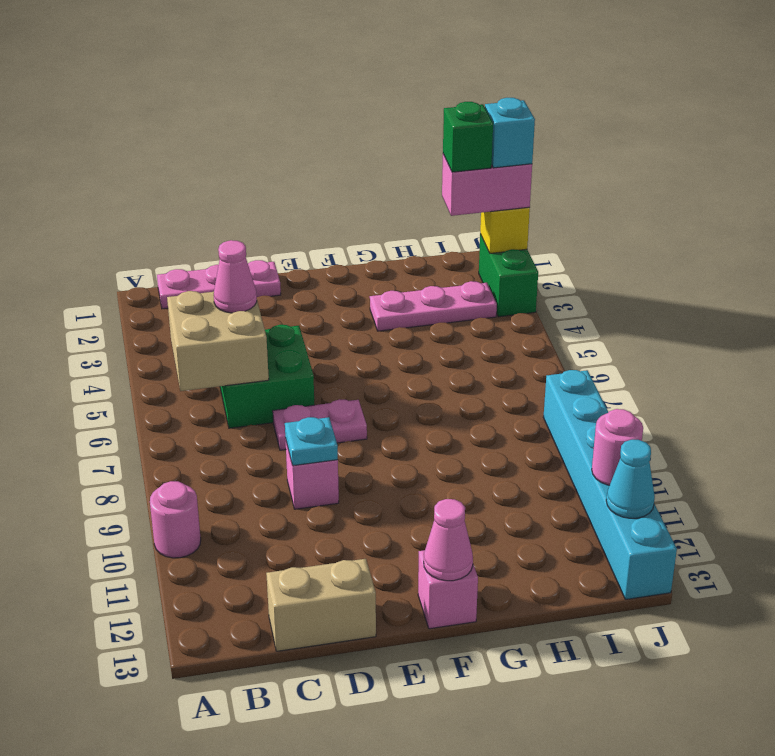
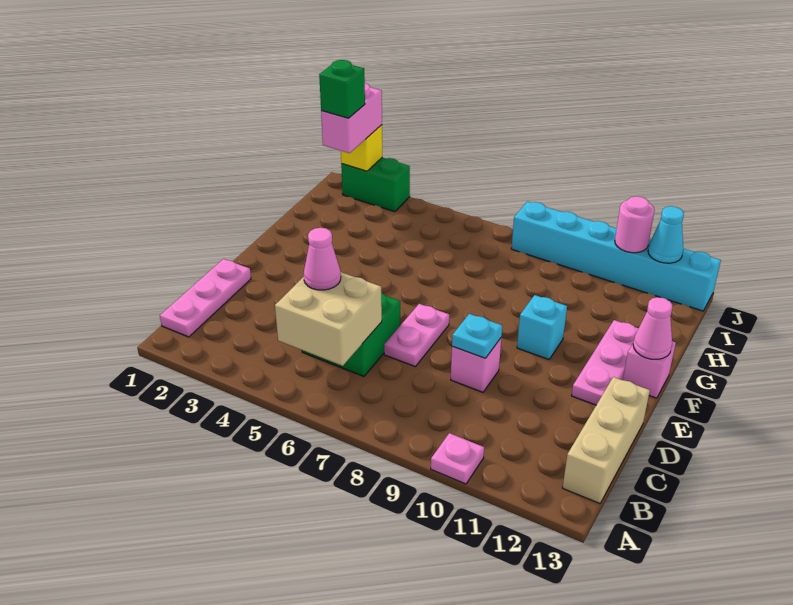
pink 1x1 round brick [150,481,201,558] -> pink 1x1 plate [431,433,484,484]
tan 1x2 brick [266,559,376,651] -> tan 1x3 brick [563,377,650,503]
pink 1x3 plate [370,281,497,331] -> pink 1x3 plate moved to [571,320,639,405]
cyan 1x1 brick [485,98,535,168] -> cyan 1x1 brick moved to [517,295,567,359]

